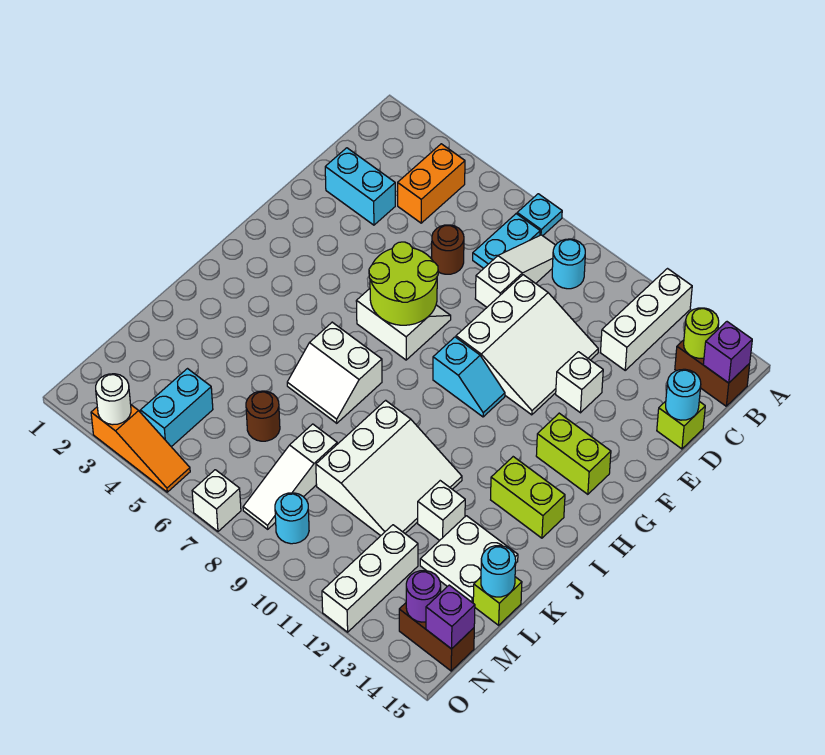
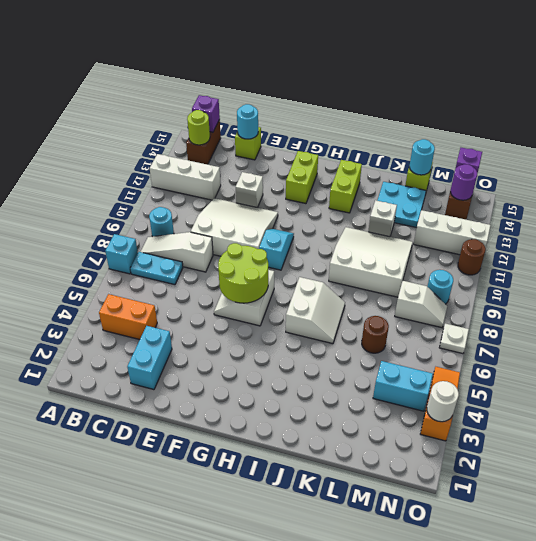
cyan 1x1 plate [517,194,562,236] -> cyan 1x1 brick [105,234,138,274]
brown 1x1 round brick [432,225,464,274] -> brown 1x1 round brick moved to [458,239,486,275]
white 2x2 plate [420,516,518,603] -> cyan 2x2 plate [377,182,426,228]
white 1x3 slope [243,424,337,529] -> white 1x2 slope [395,281,447,328]
white 1x1 brick [192,470,241,531] -> white 1x1 plate [439,324,469,354]

